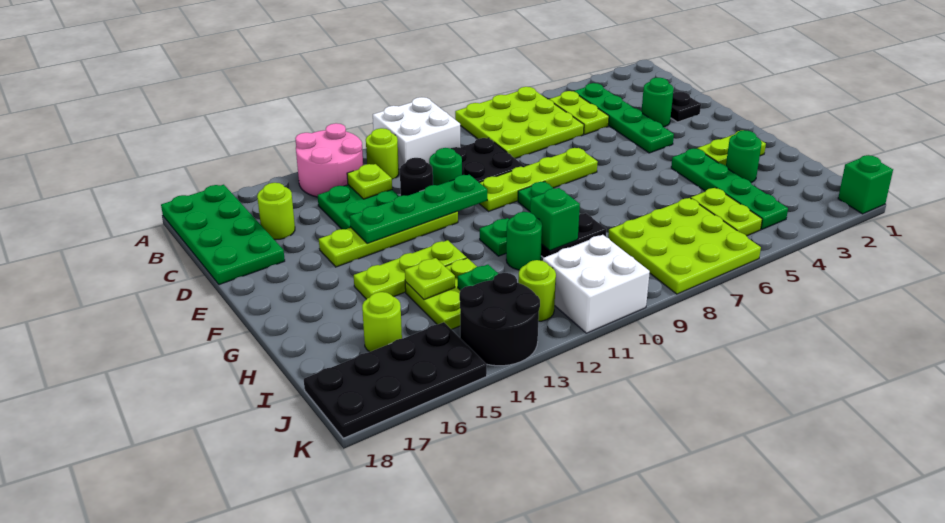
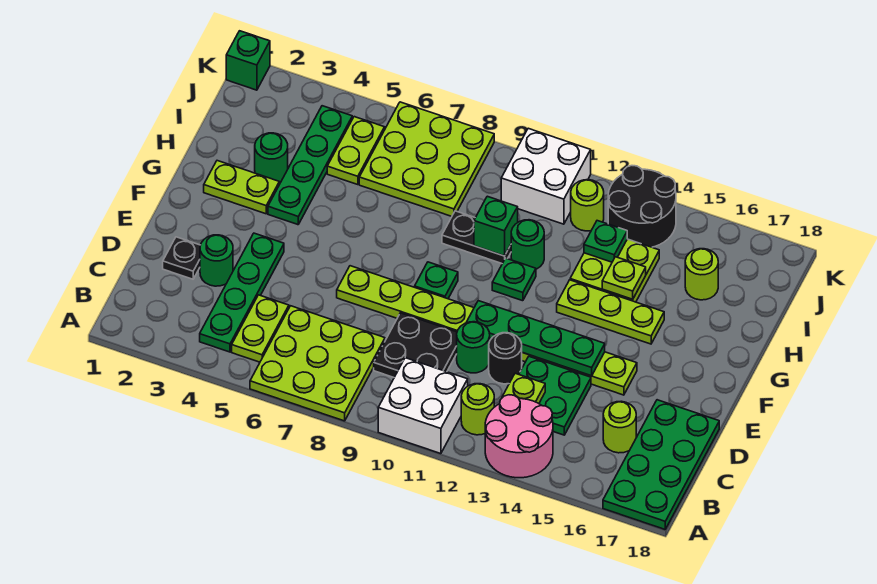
black 2x4 plate [304,322,487,438] -> none

